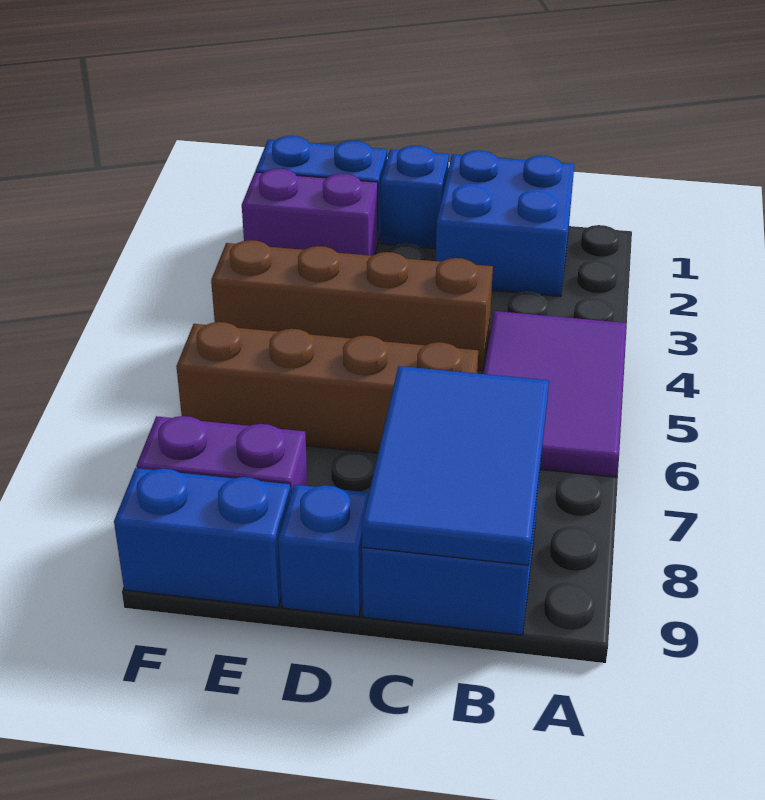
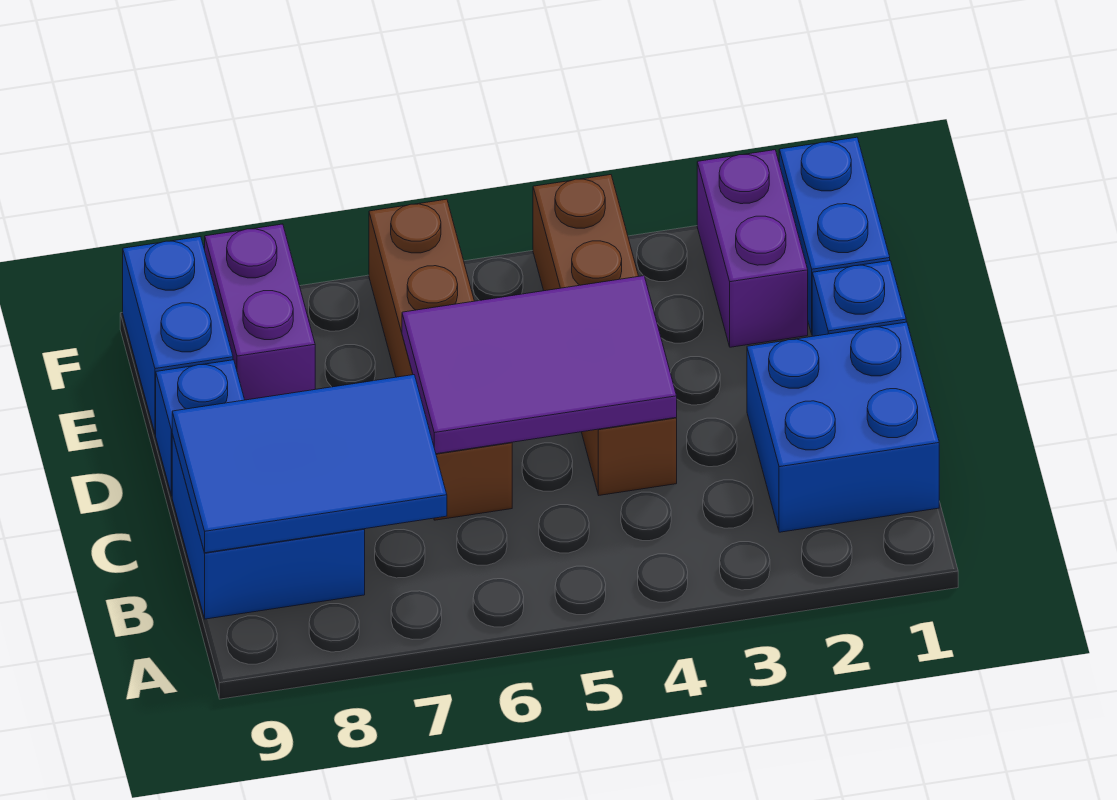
purple 2x3 tile [483,311,627,477] -> purple 2x3 tile moved to [402,276,677,454]

